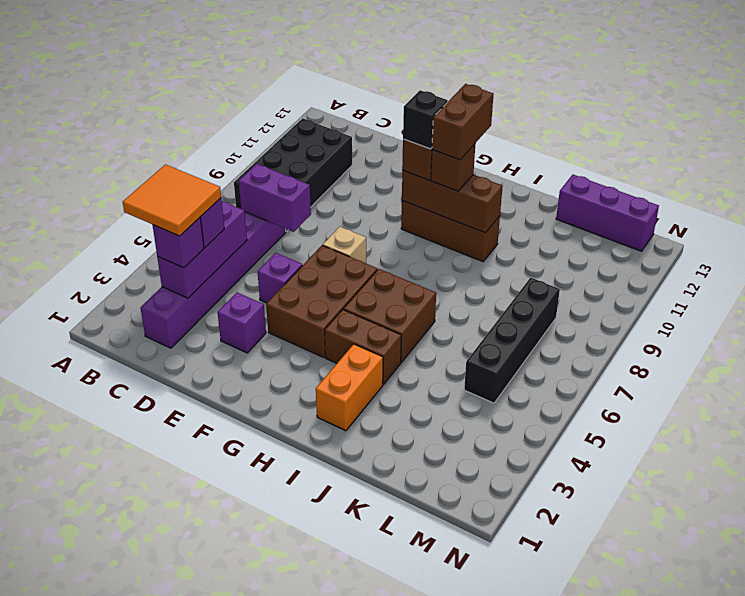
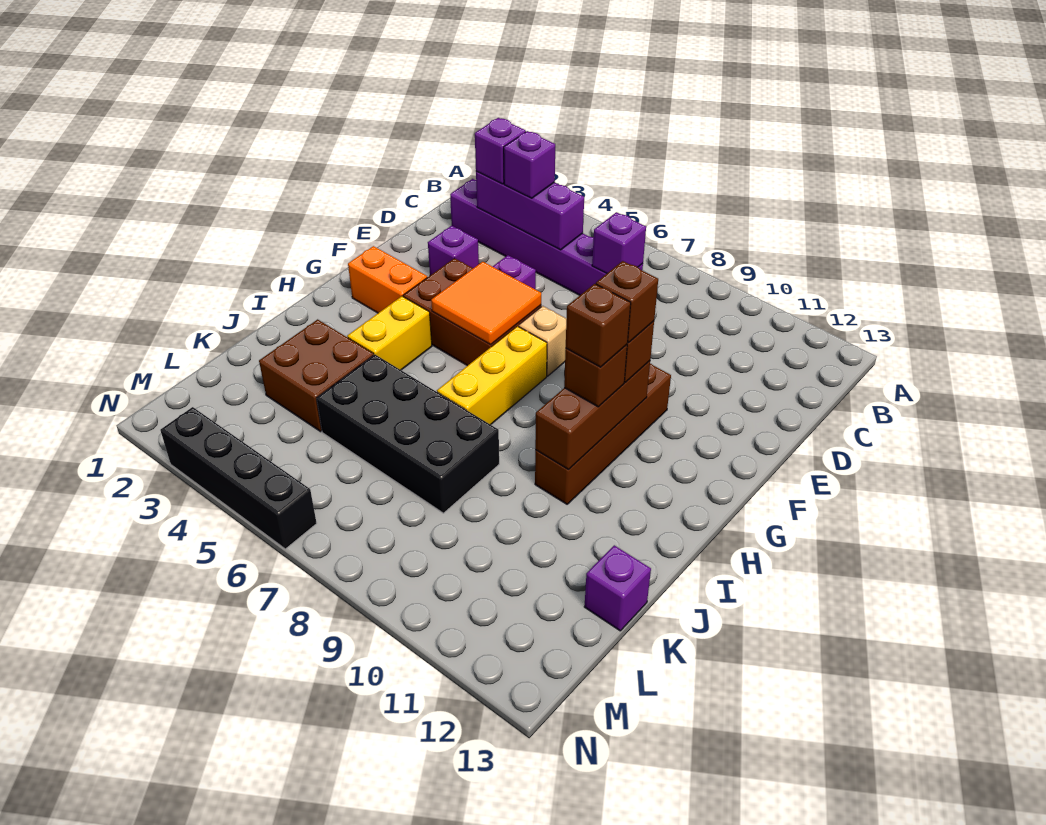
orange 2x2 tile [123,164,221,236] -> orange 2x2 tile moved to [431,262,541,345]
black 2x4 brick [234,118,352,232] -> black 2x4 brick moved to [317,355,499,513]
purple 1x2 brick [239,164,311,232] -> purple 1x1 brick [592,212,646,273]
none -> yellow 1x3 brick [437,326,547,425]
brown 1x3 brick [401,201,500,262] -> brown 1x4 brick [535,364,671,504]
black 1x1 brick [403,90,448,149] -> brown 1x1 brick [596,261,658,343]
brown 1x2 brick [325,310,401,384] -> yellow 1x2 brick [347,296,432,370]
brown 2x2 brick [344,269,436,362] -> brown 2x2 brick moved to [259,319,374,431]
brown 1x2 brick [432,84,494,160] -> brown 1x1 brick [566,284,631,367]
orange 1x2 brick [316,344,383,431] -> orange 1x2 brick moved to [348,246,427,313]
purple 1x3 brick [556,175,659,251] -> purple 1x1 brick [584,545,651,631]
black 1x4 brick [464,278,560,403] -> black 1x4 brick moved to [160,407,317,549]

